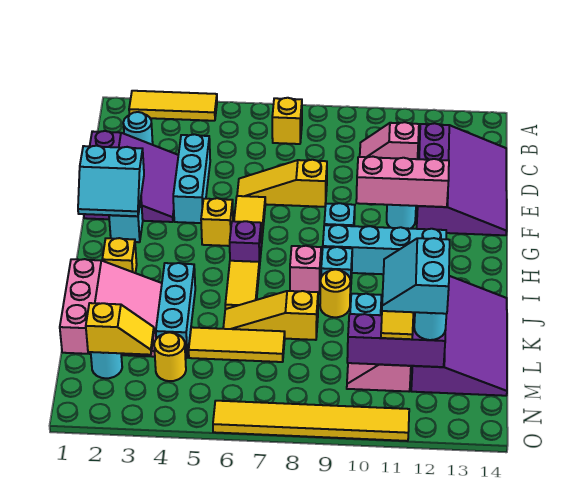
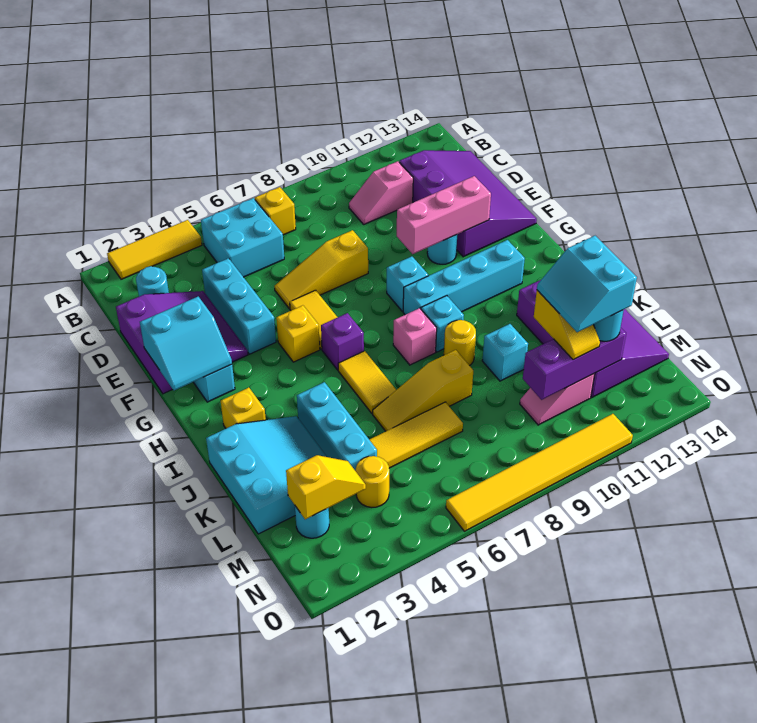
none -> cyan 2x2 brick [201,198,284,277]
pink 3x3 slope [60,259,162,357] -> cyan 3x3 slope [206,416,327,534]

